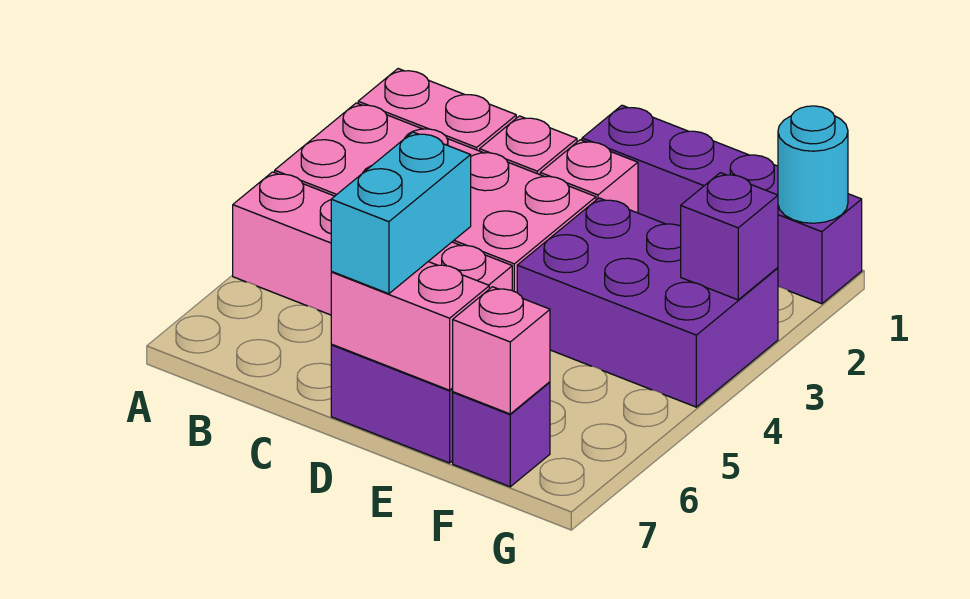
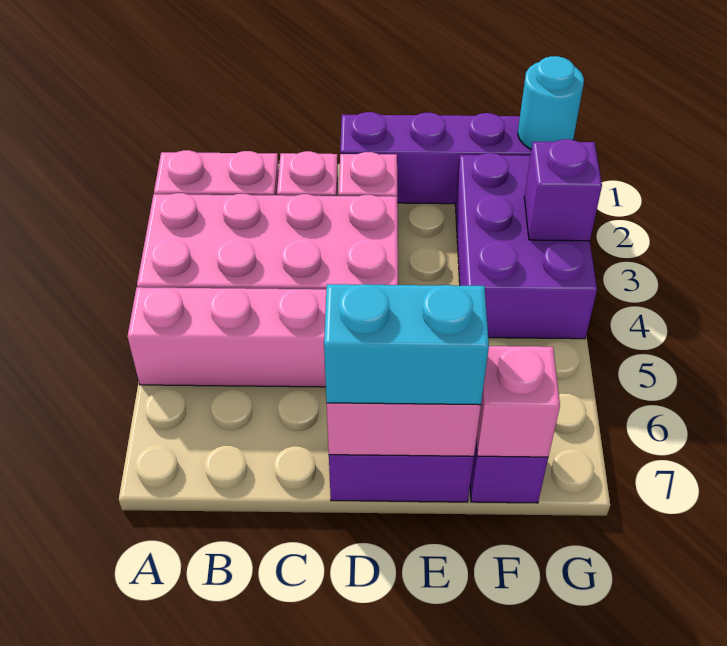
cyan 1x2 brick [331,132,471,294] -> cyan 1x2 brick turned to [324,284,489,405]
purple 2x3 brick [517,198,778,407] -> purple 2x3 brick turned to [455,153,597,339]

